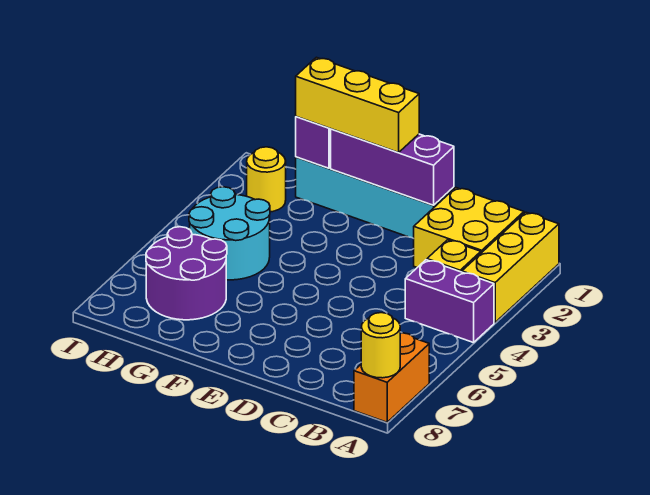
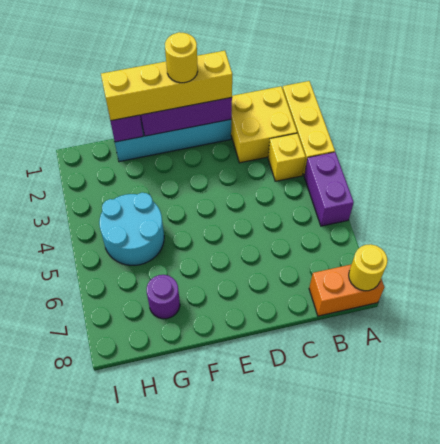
purple 1x2 brick [405,260,494,343] -> purple 1x2 brick turned to [304,152,354,226]
orange 1x2 brick [354,333,429,422] -> orange 1x2 brick turned to [309,265,384,316]
yellow 1x3 brick [296,57,419,153] -> yellow 1x4 brick [101,51,232,121]
purple 2x2 round brick [146,227,227,320] -> purple 1x1 round brick [147,275,180,319]
yellow 1x1 round brick [247,147,286,212] -> yellow 1x1 round brick moved to [165,32,198,83]

